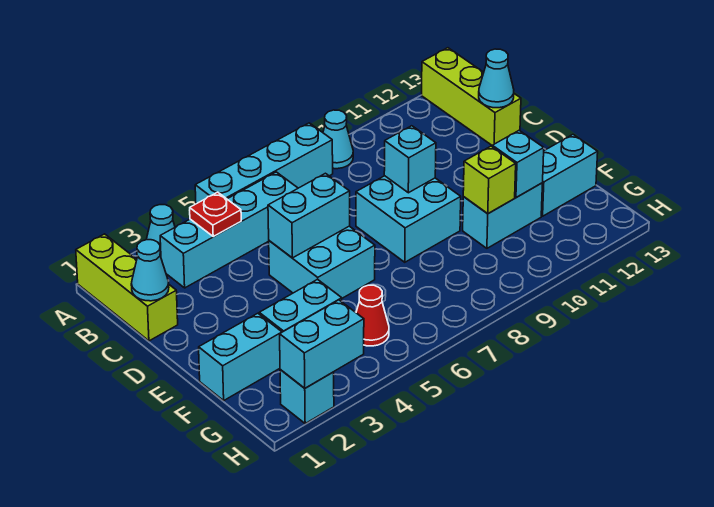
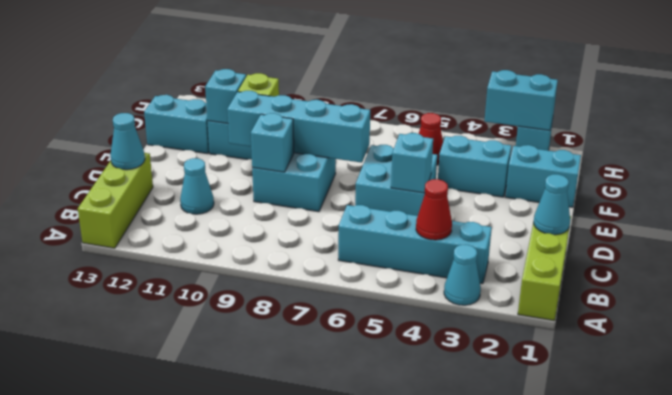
cyan 1x4 brick [195,123,333,204] -> cyan 1x4 brick moved to [227,91,370,163]
cyan 1x1 cone [323,110,353,169] -> cyan 1x1 cone moved to [180,158,214,214]
red 1x1 plate [190,192,241,237] -> red 1x1 cone [416,179,452,240]
cyan 1x2 brick [268,173,350,258] -> cyan 1x1 brick [391,133,433,193]

